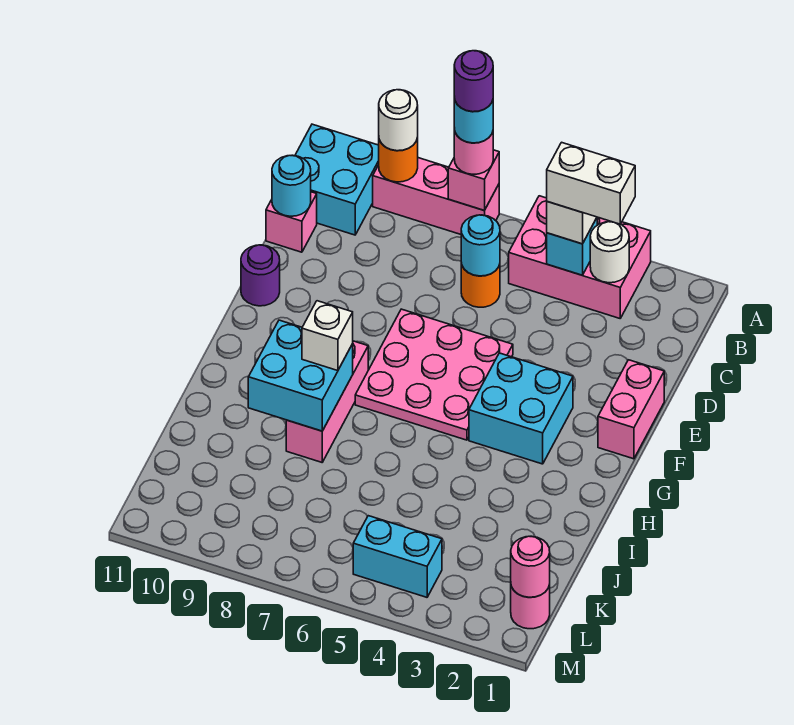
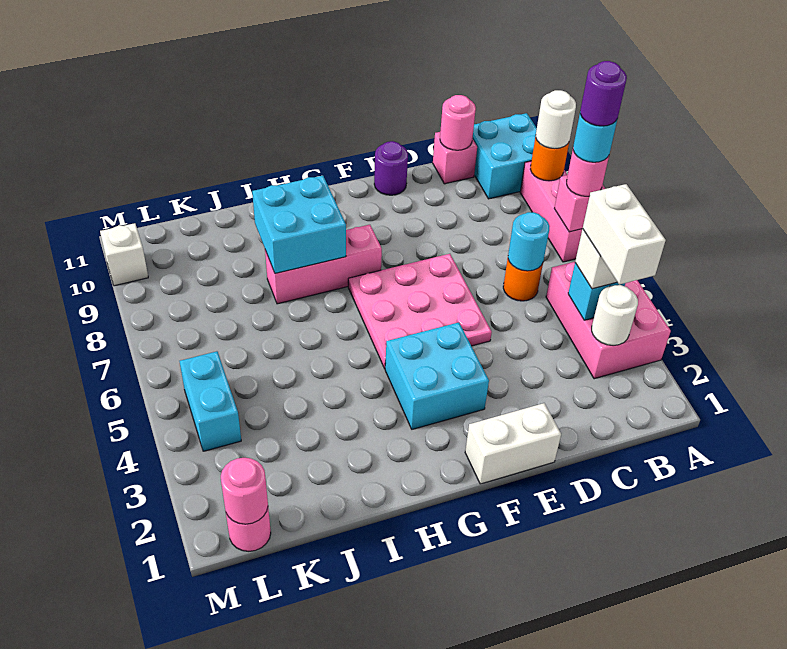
cyan 1x1 round brick [272,155,311,216] -> pink 1x1 round brick [440,95,476,150]
pink 1x2 brick [598,360,664,459] -> white 1x2 brick [465,403,561,484]
white 1x1 brick [302,301,353,371] -> white 1x1 brick moved to [100,223,148,286]

